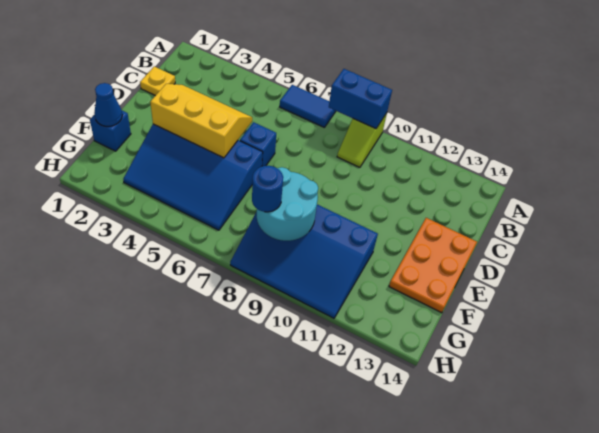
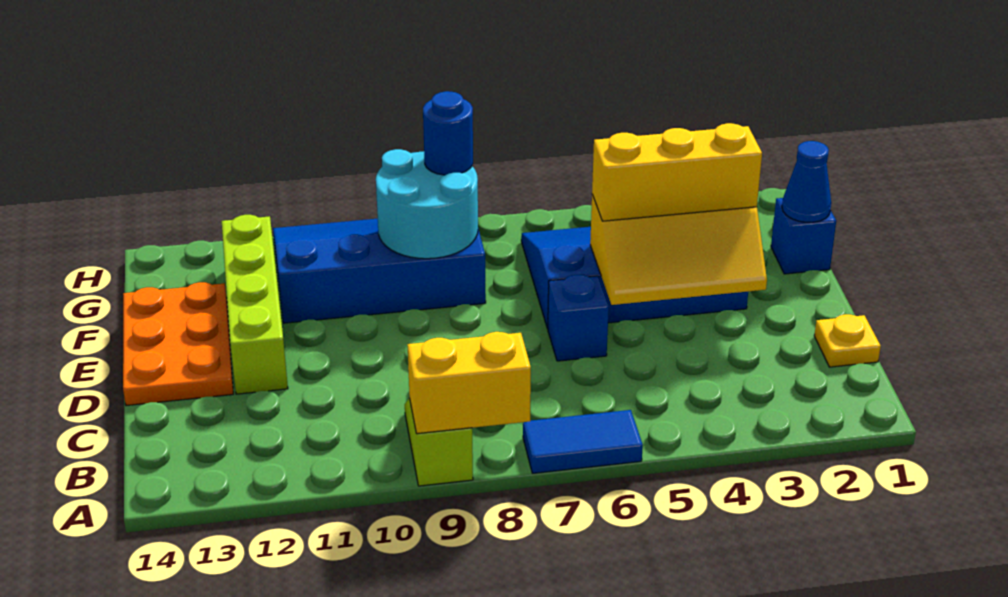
blue 1x2 brick [329,69,392,129] -> yellow 1x2 brick [407,332,531,434]
none -> lime 1x4 brick [222,215,288,394]
none -> yellow 1x3 brick [592,123,762,221]

